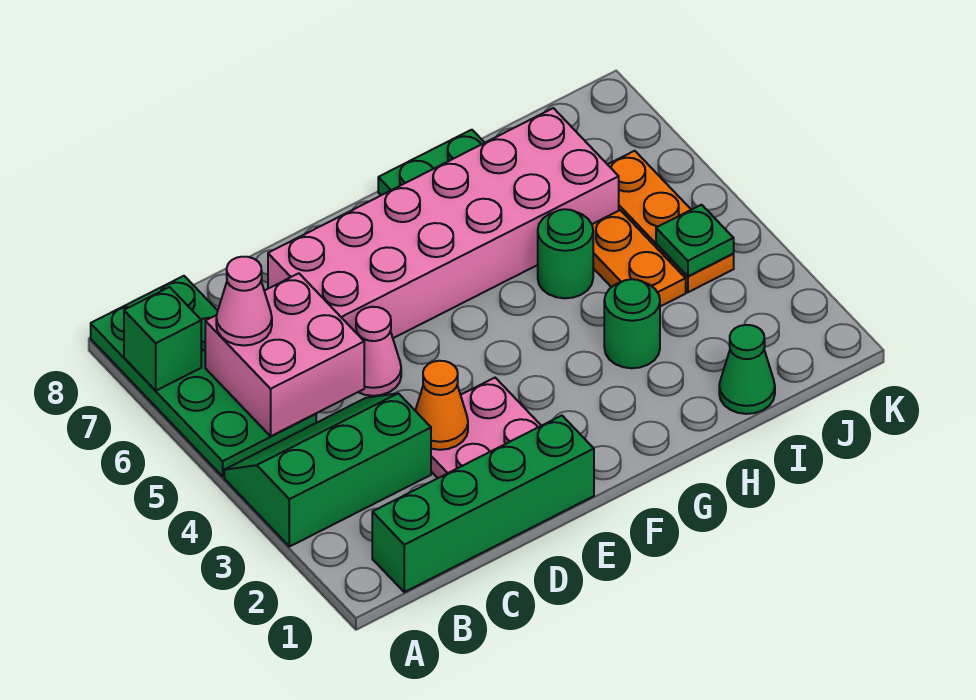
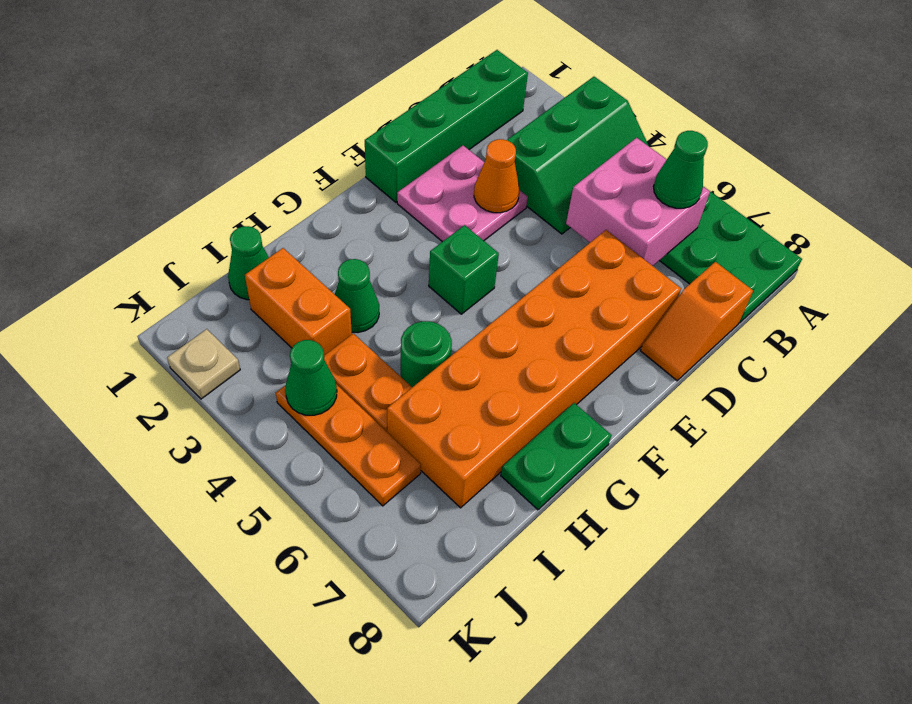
green 1x1 brick [124,287,201,391] -> green 1x1 brick moved to [429,225,499,314]
pink 1x1 cone [216,257,272,346] -> green 1x1 cone [654,131,708,208]
none -> orange 1x2 slope [641,262,753,381]
pink 1x1 cone [356,307,401,396] -> none
pink 2x6 brick [268,108,619,338] -> orange 2x6 brick [387,230,681,508]
green 1x1 round brick [604,279,660,368] -> green 1x1 cone [335,259,379,332]
none -> orange 1x2 brick [245,248,352,355]
green 1x1 plate [656,205,734,276] -> green 1x1 cone [285,340,337,415]
none -> tan 1x1 plate [167,329,240,399]

